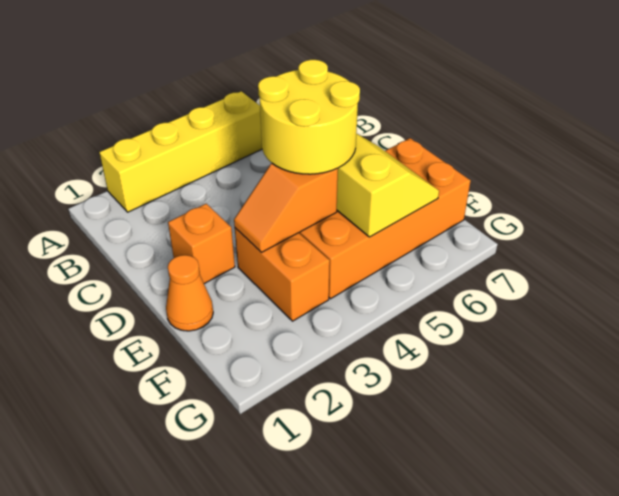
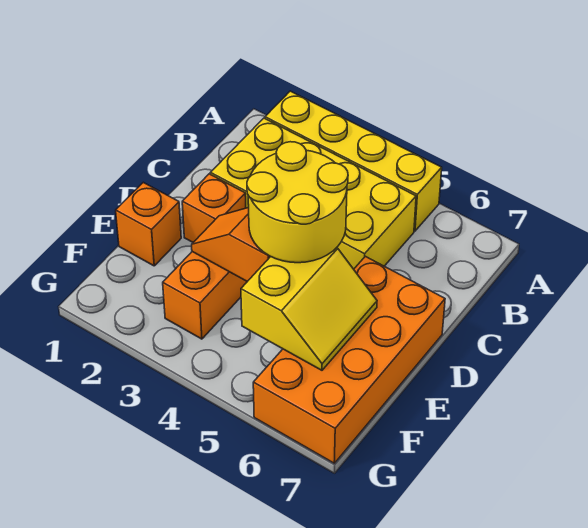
none -> yellow 2x4 brick [211,118,416,269]
orange 1x1 cone [166,255,213,331] -> orange 1x1 brick [116,182,181,266]
orange 2x4 brick [299,138,471,299] -> orange 2x4 brick turned to [253,256,445,463]

